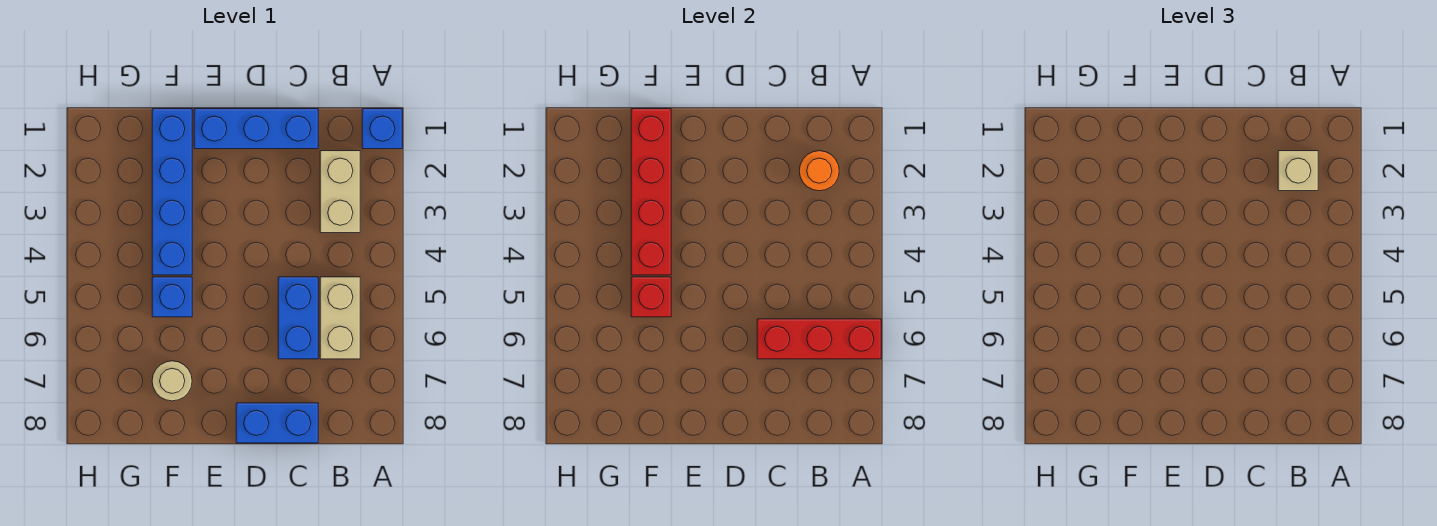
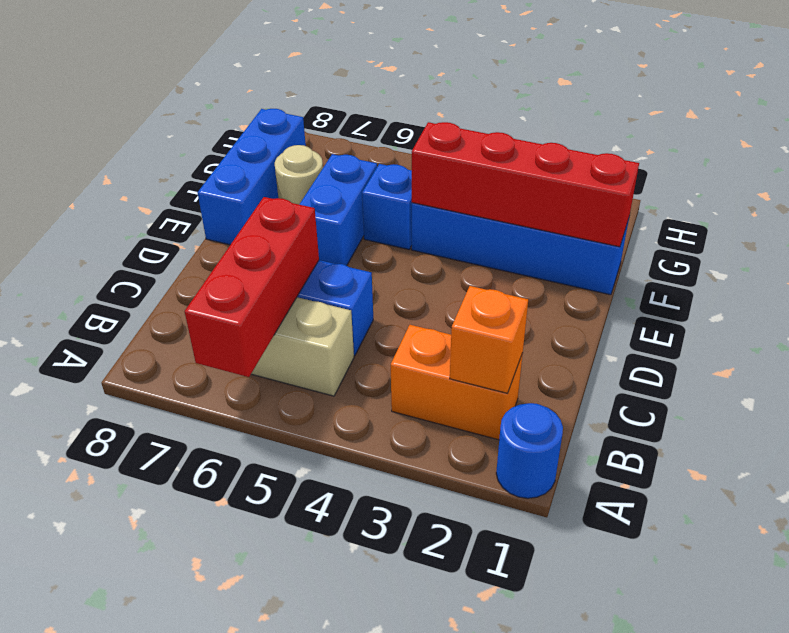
blue 1x1 brick [362,109,402,149] -> blue 1x1 round brick [496,403,563,498]
tan 1x2 brick [320,151,360,233] -> orange 1x2 brick [391,325,523,440]
orange 1x1 round brick [799,151,839,191] -> orange 1x1 brick [450,286,528,393]
tan 1x1 brick [1278,151,1318,191] -> none
blue 1x3 brick [194,109,318,149] -> blue 1x3 brick moved to [198,109,306,245]
blue 1x2 brick [236,403,318,443] -> blue 1x2 brick moved to [299,154,377,266]
red 1x1 brick [631,277,671,317] -> none

